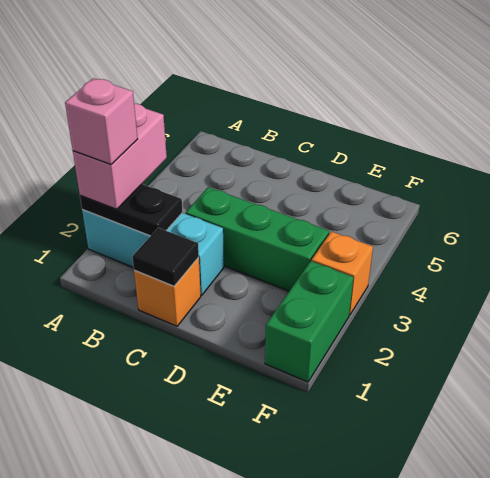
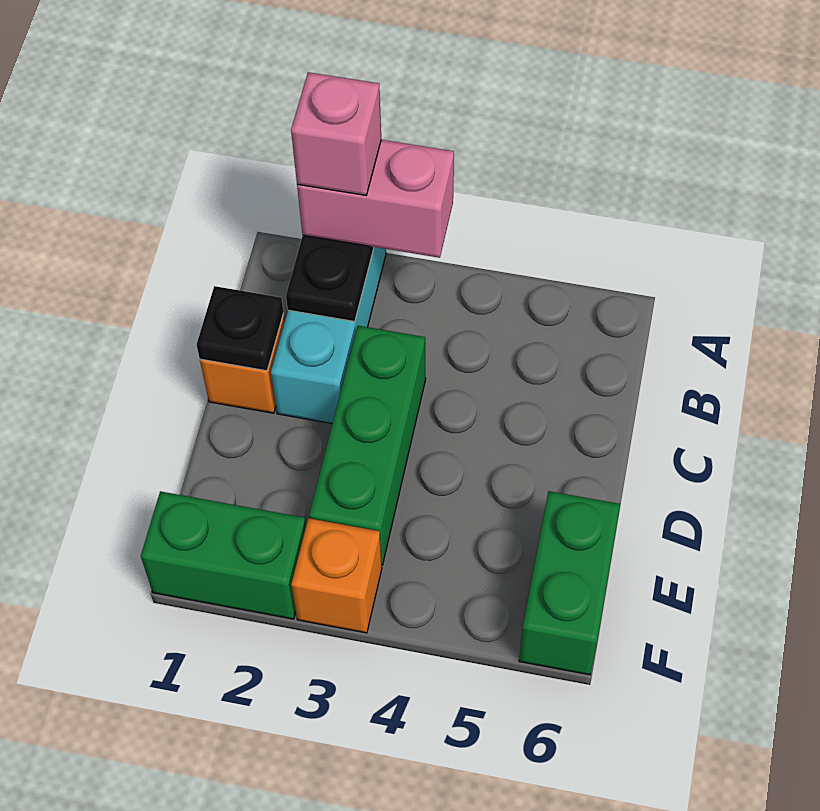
black 1x1 tile [132,228,199,286] -> black 1x1 plate [197,286,284,371]
none -> green 1x2 brick [519,491,620,675]

